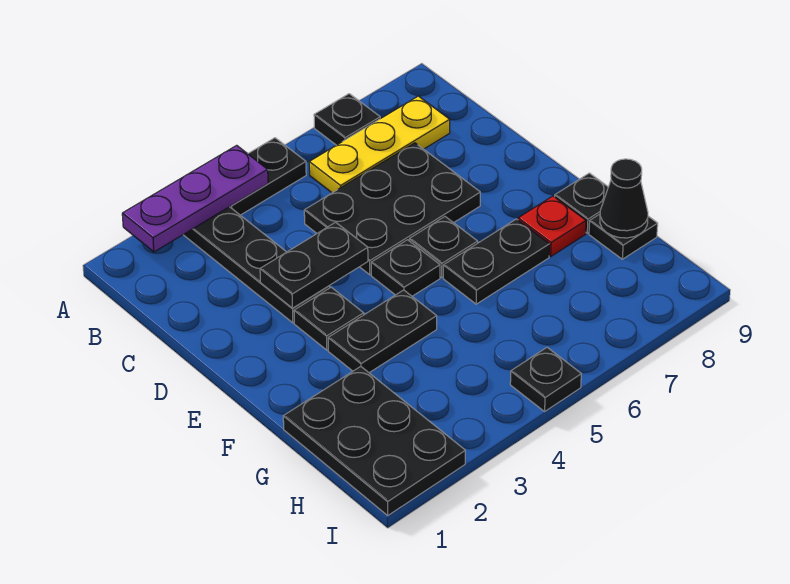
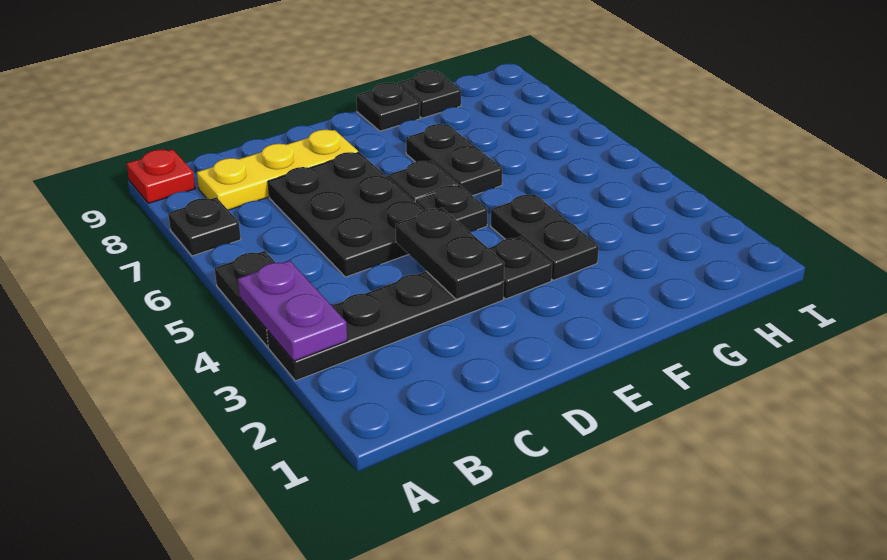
purple 1x3 plate [122,145,268,252] -> purple 1x2 plate [238,260,347,361]
yellow 1x3 plate [309,96,450,193] -> yellow 1x3 plate turned to [197,130,358,210]
red 1x1 plate [518,196,586,256] -> red 1x1 plate moved to [127,150,195,203]
black 2x3 plate [283,367,465,515] -> none
black 1x1 cone [600,159,648,238] -> none
black 1x1 plate [510,347,581,411] -> none

